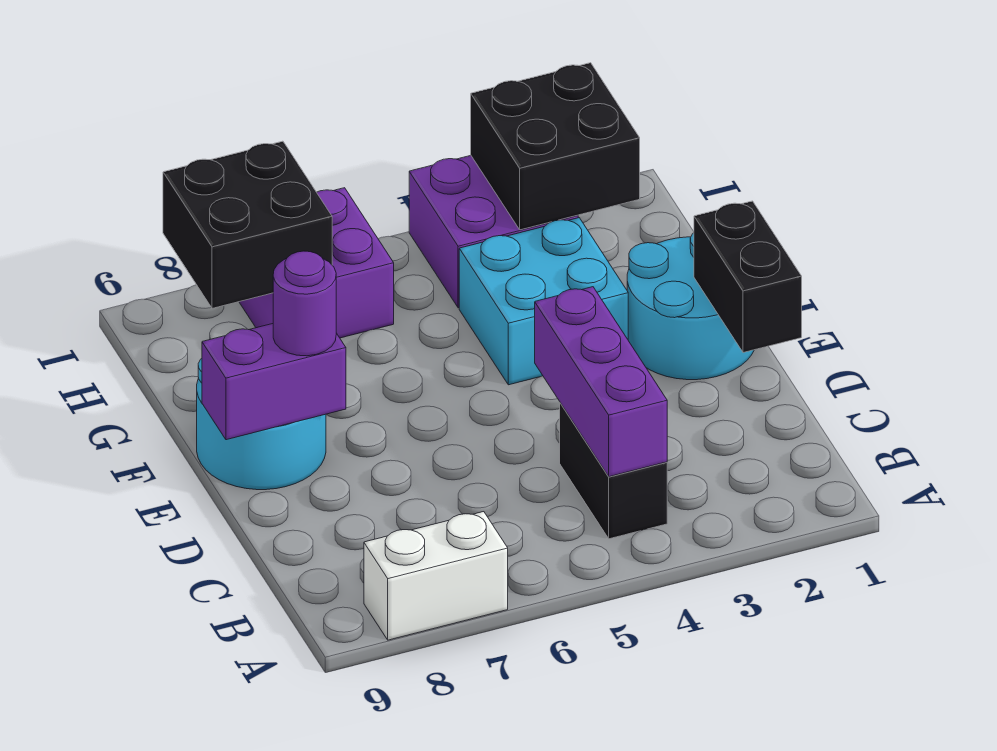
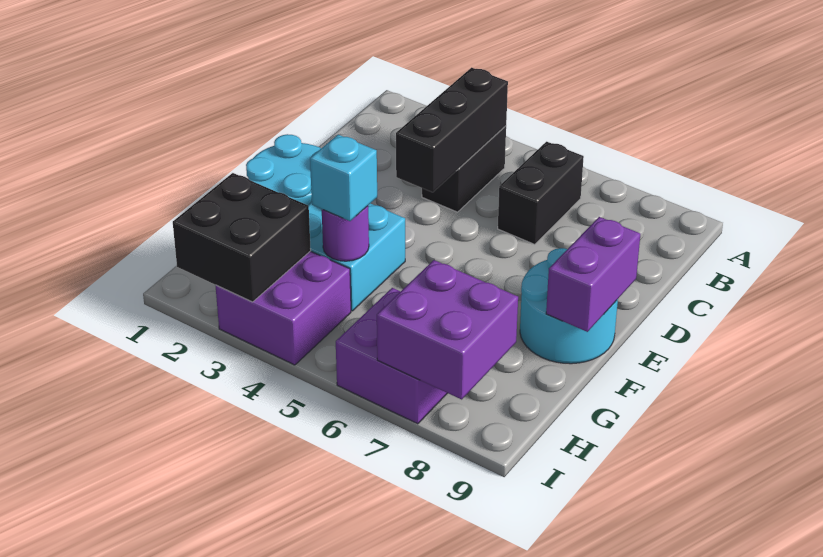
white 1x2 brick [364,512,508,640] -> none
purple 1x3 brick [535,287,667,477] -> black 1x3 brick [396,68,508,192]
black 1x2 brick [694,201,802,353] -> black 1x2 brick moved to [498,142,584,245]
purple 1x2 brick [202,324,346,440] -> purple 1x2 brick turned to [546,217,641,332]
purple 1x1 round brick [273,251,336,356] -> purple 1x1 round brick moved to [322,206,369,261]
none -> cyan 1x1 brick [310,134,377,221]
black 2x2 brick [163,141,332,308] -> purple 2x2 brick [377,260,518,399]

